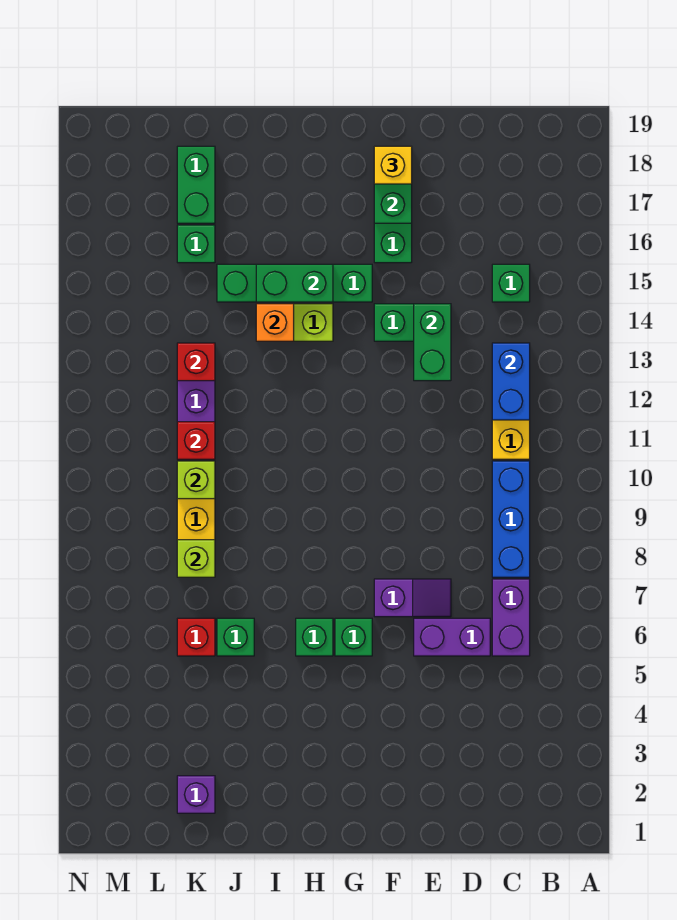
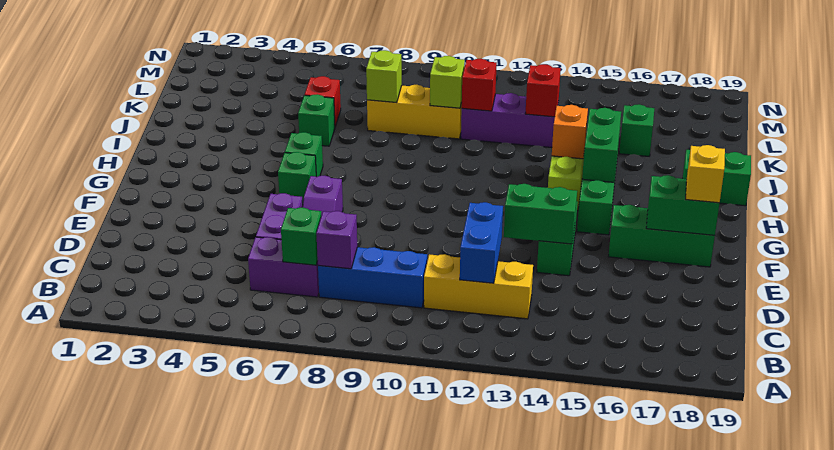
blue 1x2 brick [492,343,530,420] -> blue 1x2 brick turned to [460,202,503,283]
green 1x1 brick [492,264,530,302] -> green 1x1 brick moved to [281,208,322,265]
purple 1x1 brick [177,776,215,813] -> purple 1x1 brick moved to [316,211,357,269]
green 1x2 brick [177,146,215,223] -> green 1x2 brick moved to [682,150,751,206]

